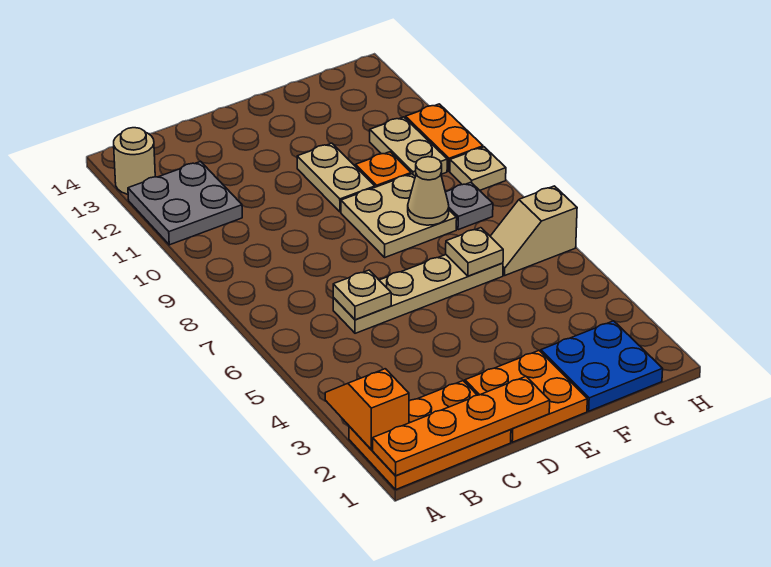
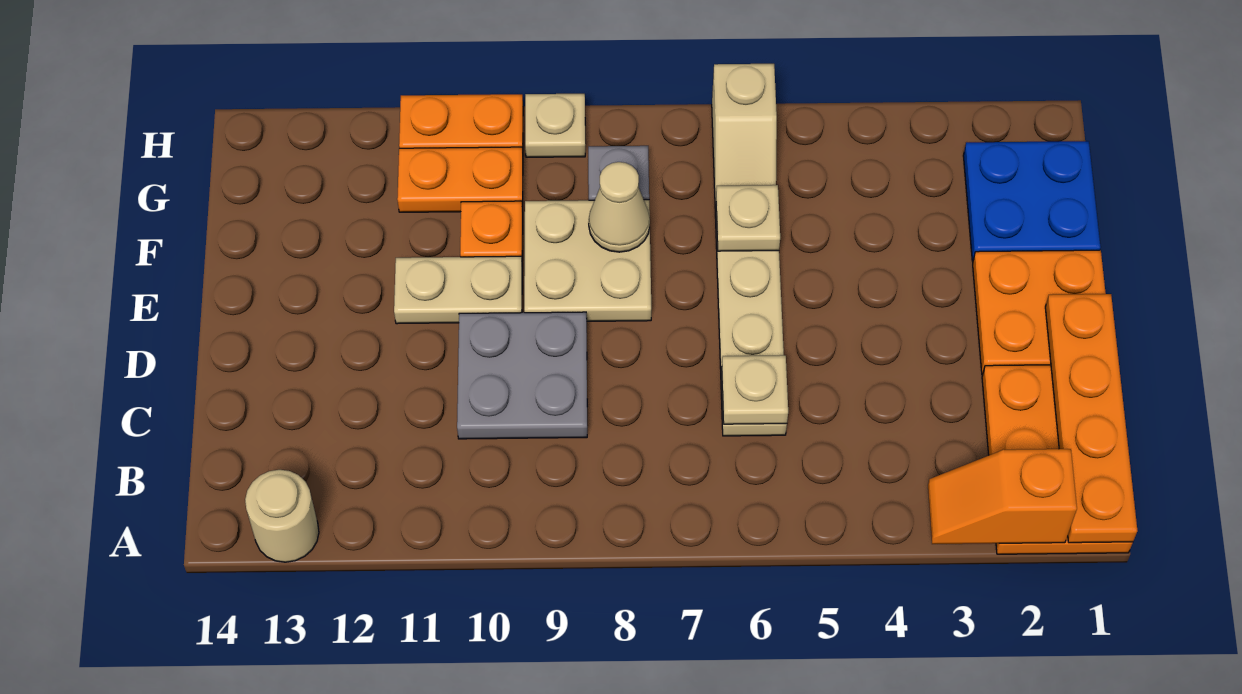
grey 2x2 plate [128,161,242,245] -> grey 2x2 plate moved to [457,312,587,439]
tan 1x2 plate [370,117,447,176] -> orange 1x2 plate [397,147,523,212]

